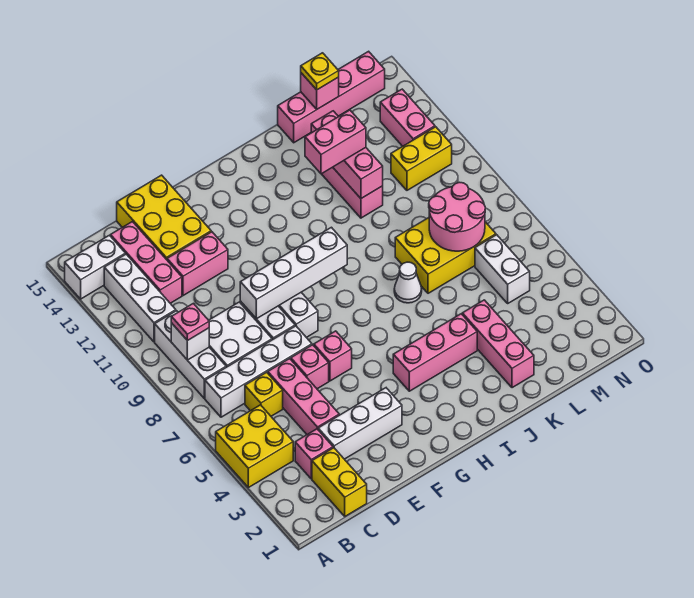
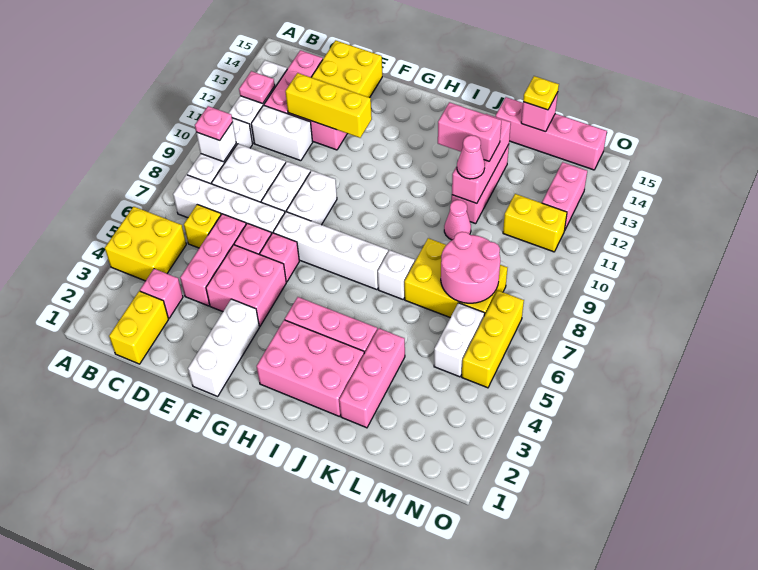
white 1x2 brick [65,235,125,299] -> white 1x2 brick moved to [251,105,313,161]
none -> pink 1x1 plate [239,71,275,104]
white 1x3 brick [318,388,402,459] -> white 1x3 brick turned to [188,299,259,396]
none -> yellow 1x3 brick [285,73,372,138]
none -> pink 2x2 brick [206,245,286,326]
white 1x4 brick [240,227,347,319] -> white 1x4 brick moved to [273,212,388,290]
none -> pink 2x3 brick [257,320,364,417]
white 1x1 cone [394,262,422,303] -> white 1x1 brick [378,250,415,299]
none -> pink 1x1 cone [444,200,471,240]
none -> pink 1x1 cone [457,135,485,179]
none -> yellow 1x3 brick [462,291,524,388]

